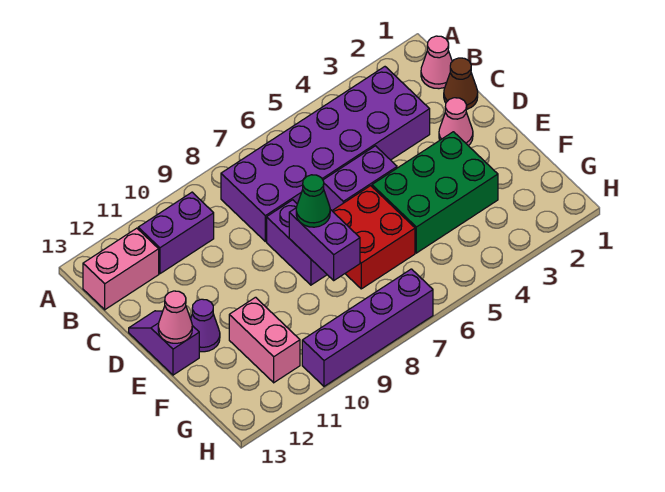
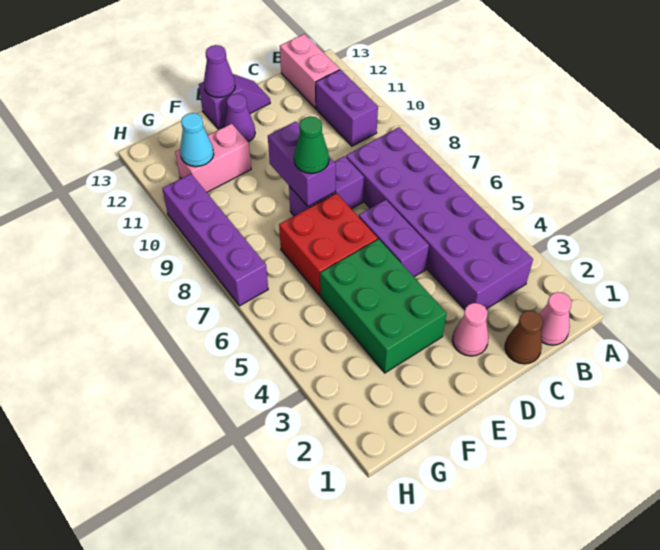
purple 1x2 brick [289,208,360,280] -> purple 1x2 brick turned to [268,121,336,206]
pink 1x1 cone [158,291,192,343] -> purple 1x1 cone [204,45,235,97]
none -> cyan 1x1 cone [180,113,214,167]

